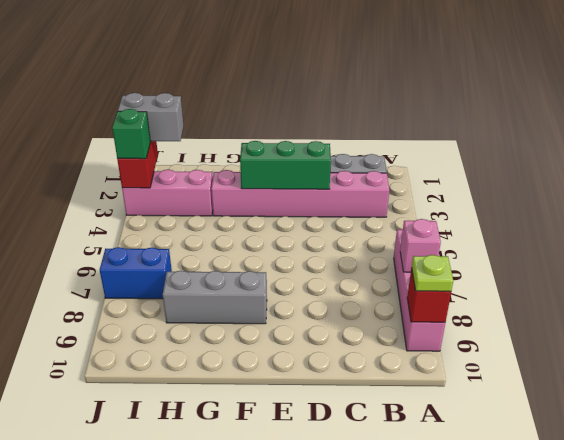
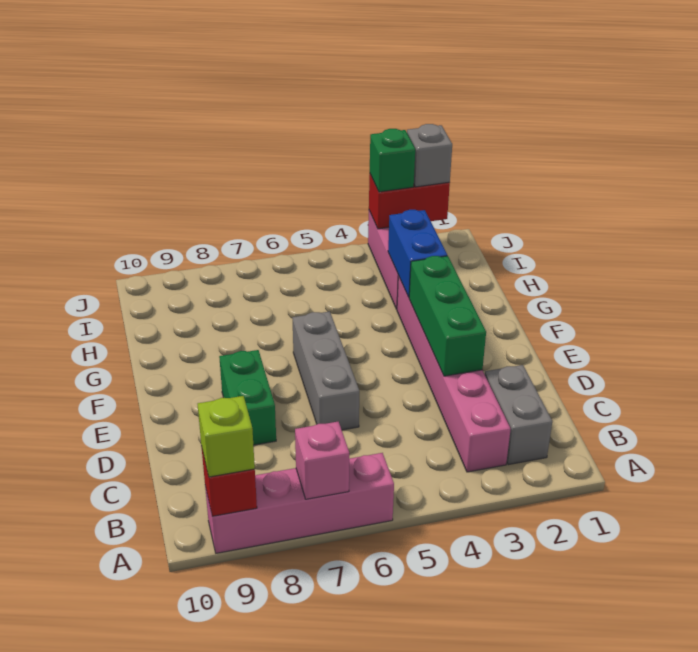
lime 1x1 plate [412,255,453,291] -> lime 1x1 brick [198,396,255,477]
none -> green 1x2 brick [219,350,276,445]
grey 1x3 brick [163,271,267,324] -> grey 1x3 brick moved to [292,311,359,430]
grey 1x2 brick [118,93,183,141] -> grey 1x1 brick [407,124,452,187]
blue 1x2 brick [100,247,172,299] -> blue 1x2 brick moved to [388,210,447,297]

